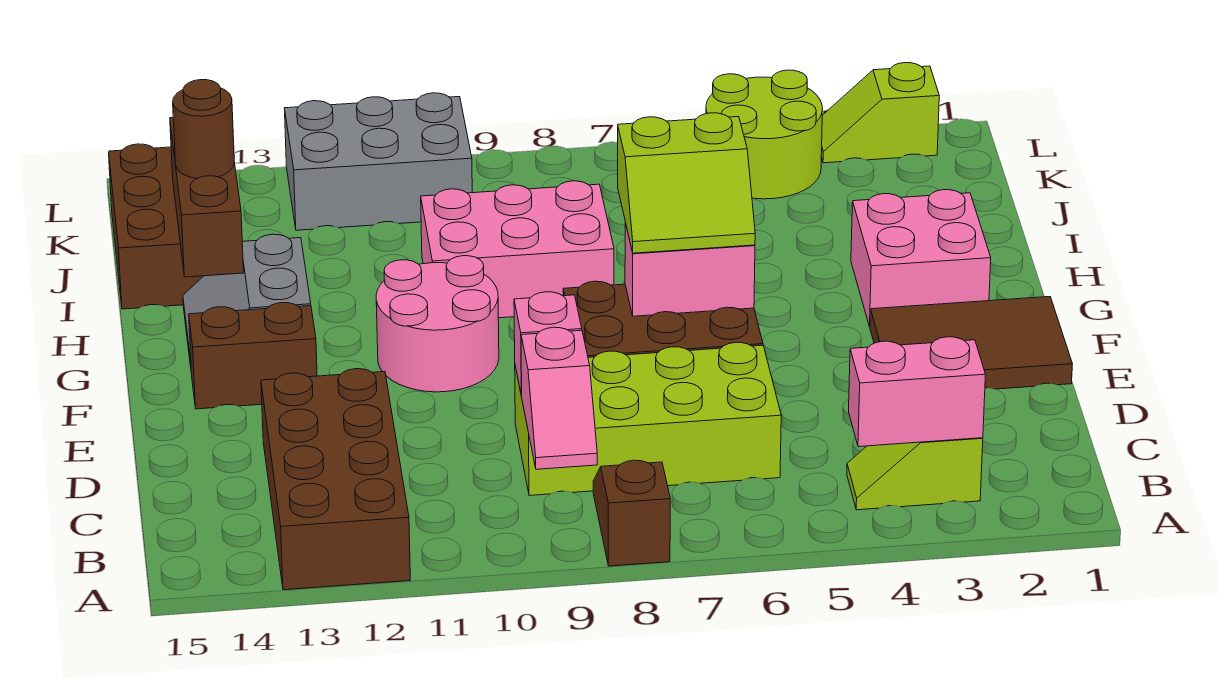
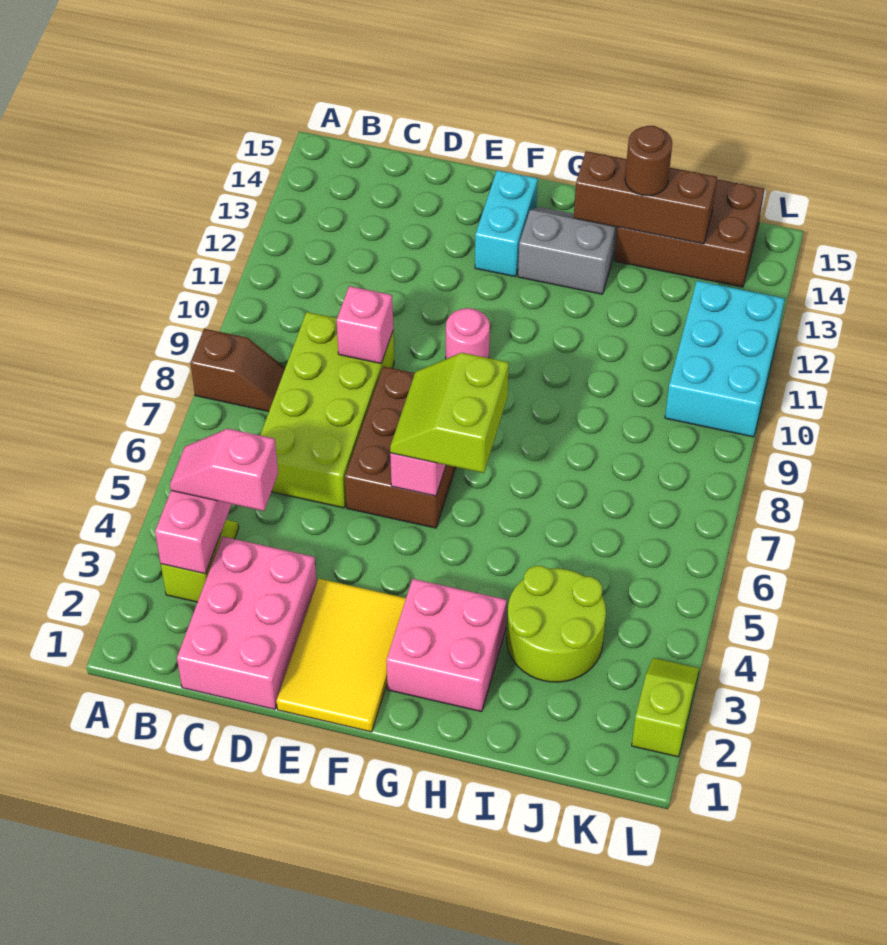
brown 2x4 brick [261,369,410,590] -> none
pink 1x2 slope [521,327,597,469] -> pink 1x2 slope moved to [170,429,278,511]
brown 2x3 tile [870,297,1072,389] -> yellow 2x3 tile [277,579,406,732]
pink 2x2 round brick [376,256,499,392] -> pink 1x1 round brick [446,308,490,359]
brown 1x2 brick [189,303,317,409] -> cyan 1x2 brick [475,170,538,277]
pink 2x3 brick [421,181,614,318] -> pink 2x3 brick moved to [177,536,317,709]
lime 2x2 round brick [706,70,823,199] -> lime 2x2 round brick moved to [507,566,606,682]
grey 2x3 brick [284,93,472,230] -> cyan 2x3 brick [665,281,785,437]

